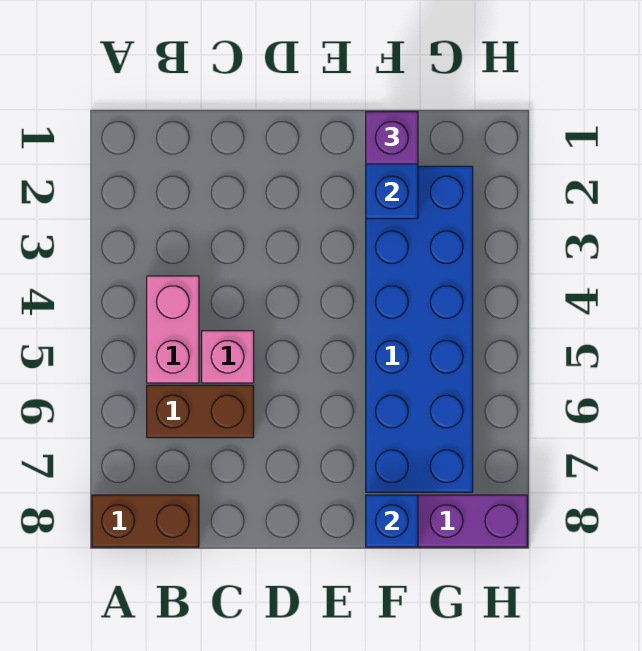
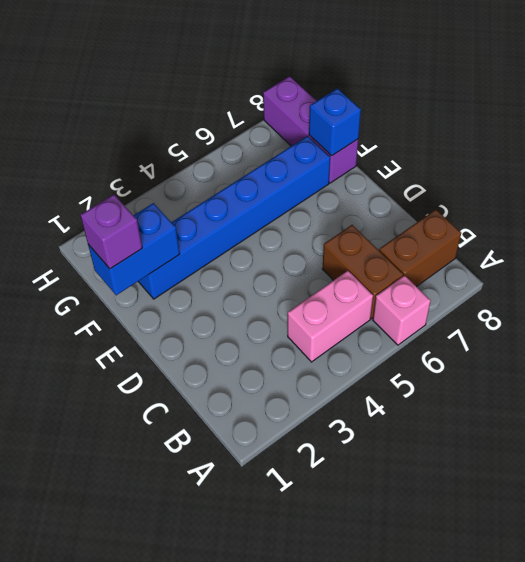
brown 1x2 brick [92,495,199,547] -> brown 1x2 brick turned to [379,210,461,287]
pink 1x1 brick [202,331,254,383] -> pink 1x1 brick moved to [373,275,431,345]
blue 2x6 brick [366,166,473,492] -> blue 1x6 brick [138,136,330,299]

